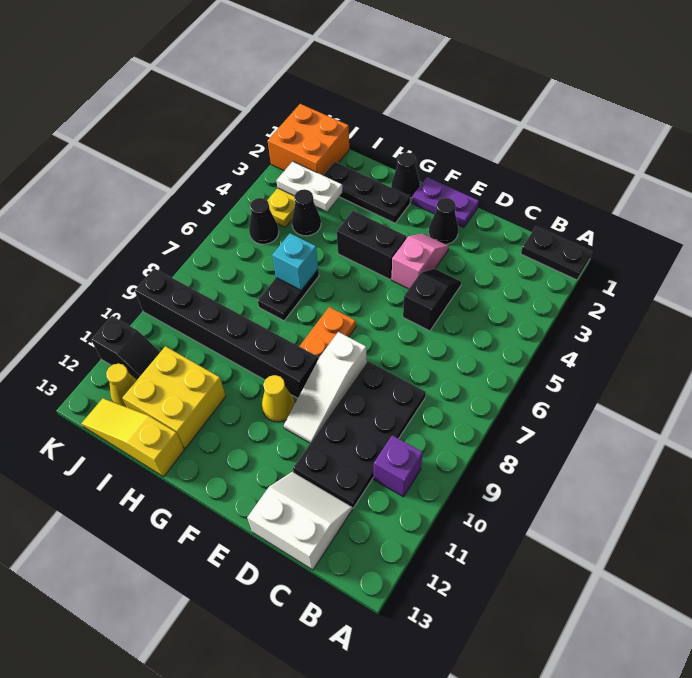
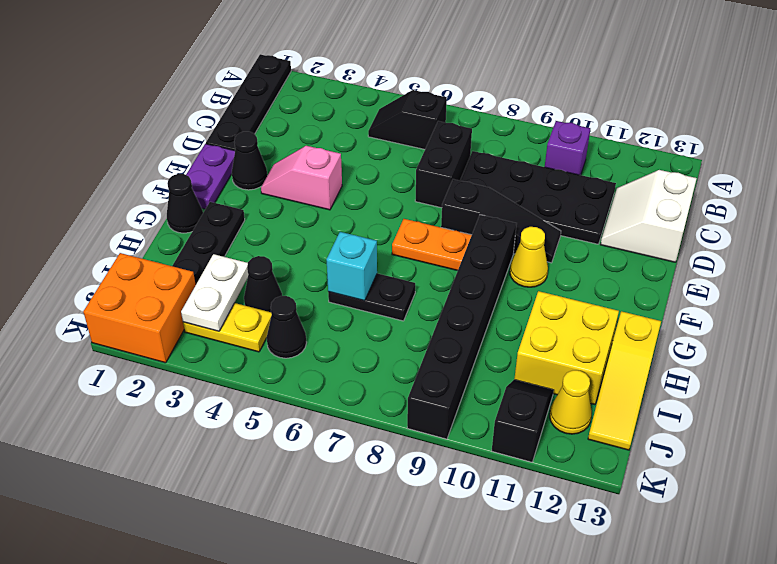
black 1x2 plate [521,226,592,280] -> black 1x4 plate [206,54,291,151]
black 1x2 slope [403,269,461,331] -> black 1x2 slope moved to [368,90,447,149]
white 1x3 slope [284,332,367,443] -> black 1x3 slope [441,179,561,263]
black 1x2 brick [337,211,407,279] -> black 1x2 brick moved to [415,121,472,208]

